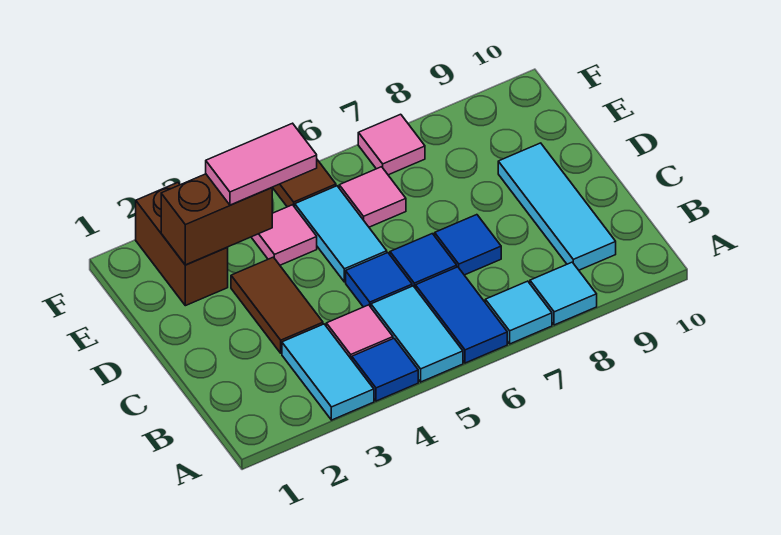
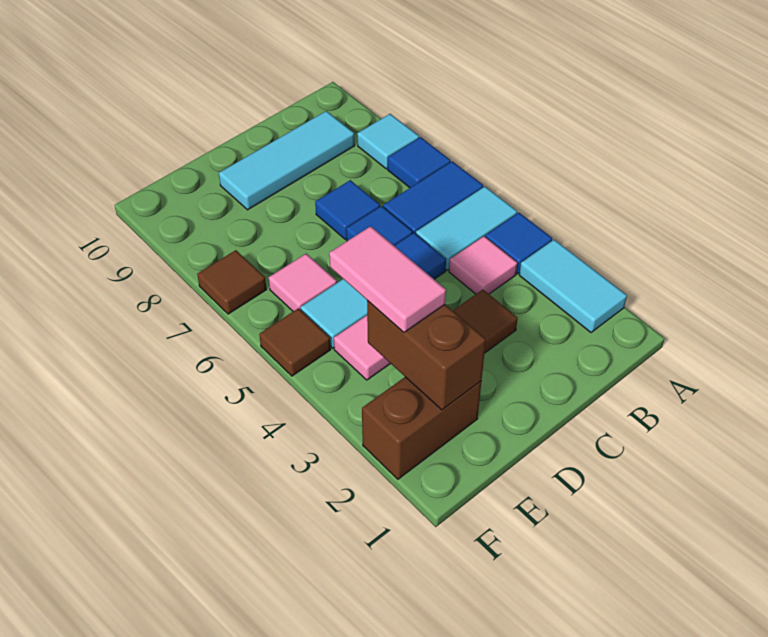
cyan 1x2 tile [282,324,374,420] -> cyan 1x2 tile turned to [519,239,627,333]
cyan 1x1 tile [485,281,552,344] -> blue 1x1 tile [388,137,451,188]
pink 1x1 tile [358,114,425,175] -> brown 1x1 tile [197,250,267,314]

